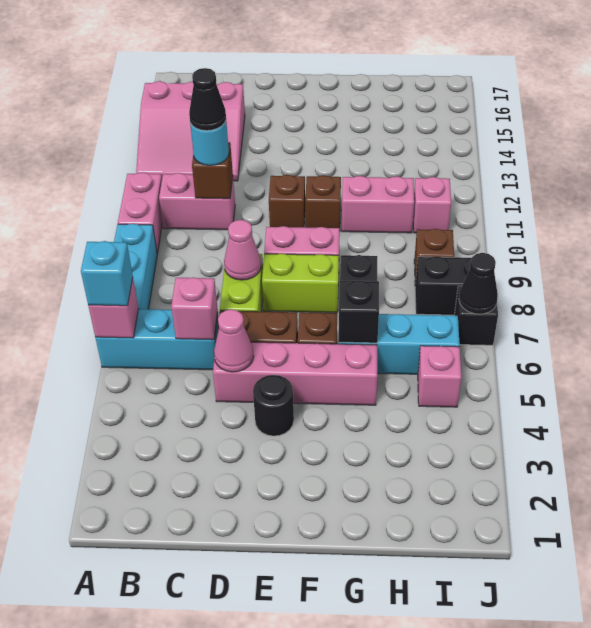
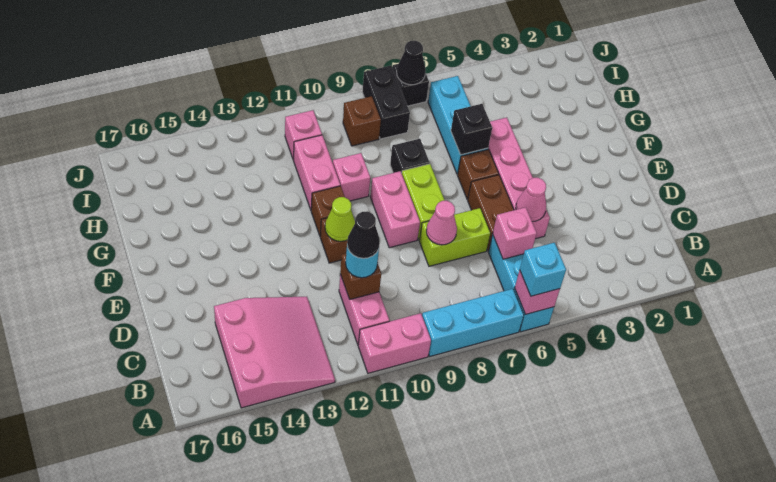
black 1x1 round brick [253,375,294,436] -> none
none -> lime 1x1 cone [325,197,355,241]
pink 1x1 brick [418,346,461,407] -> pink 1x1 brick moved to [333,153,370,201]

